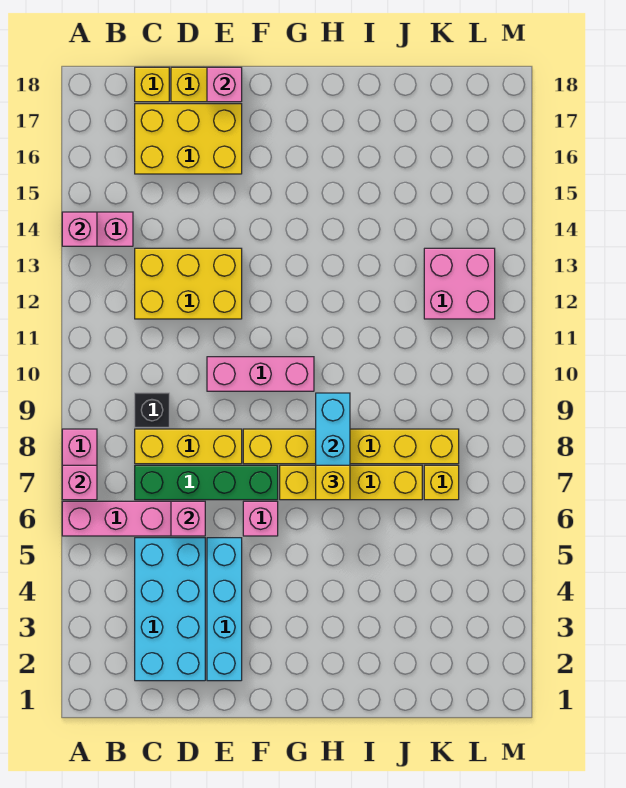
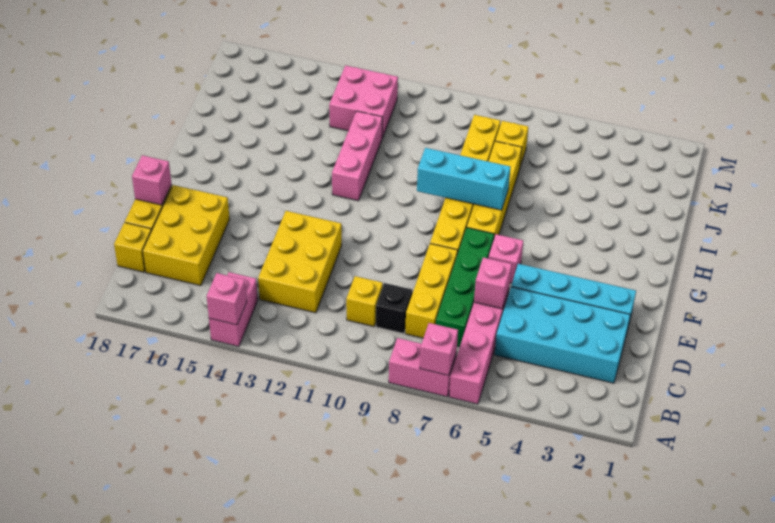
pink 1x3 brick [207,357,314,391] -> pink 1x3 brick moved to [332,111,383,201]
yellow 1x1 brick [316,465,350,500] -> yellow 1x1 brick moved to [346,276,383,326]

